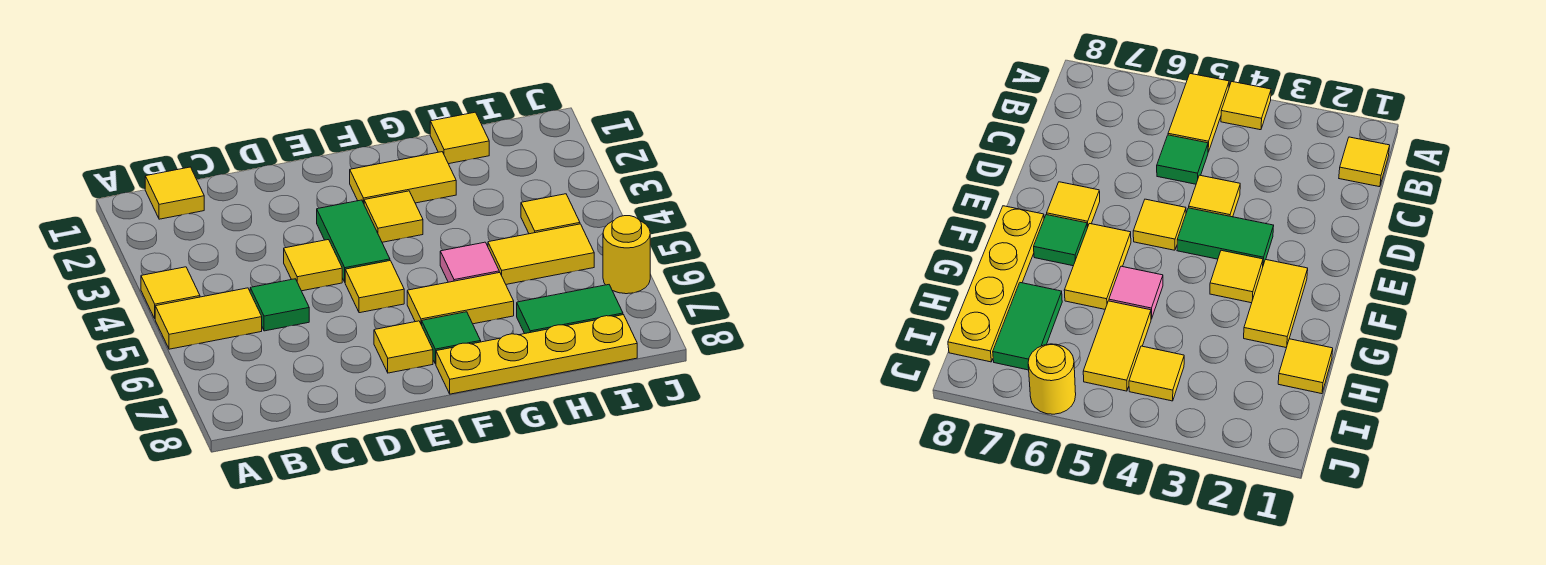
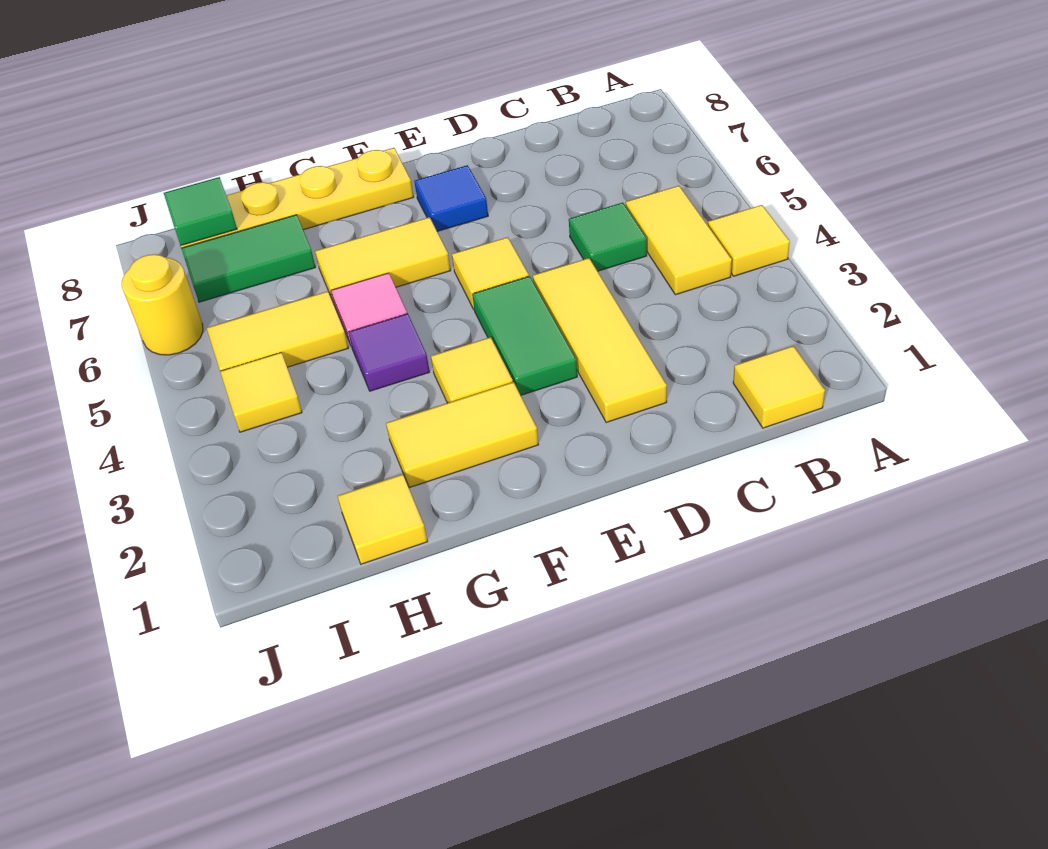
yellow 1x2 tile [155,288,262,349] -> yellow 1x2 tile turned to [626,186,732,295]
yellow 1x1 tile [284,240,342,291] -> yellow 1x3 tile [533,258,667,422]
yellow 1x1 tile [374,321,433,373] -> blue 1x1 tile [414,165,488,231]
green 1x1 tile [422,312,481,364] -> green 1x1 tile moved to [164,177,237,246]
none -> purple 1x1 tile [348,314,430,391]

